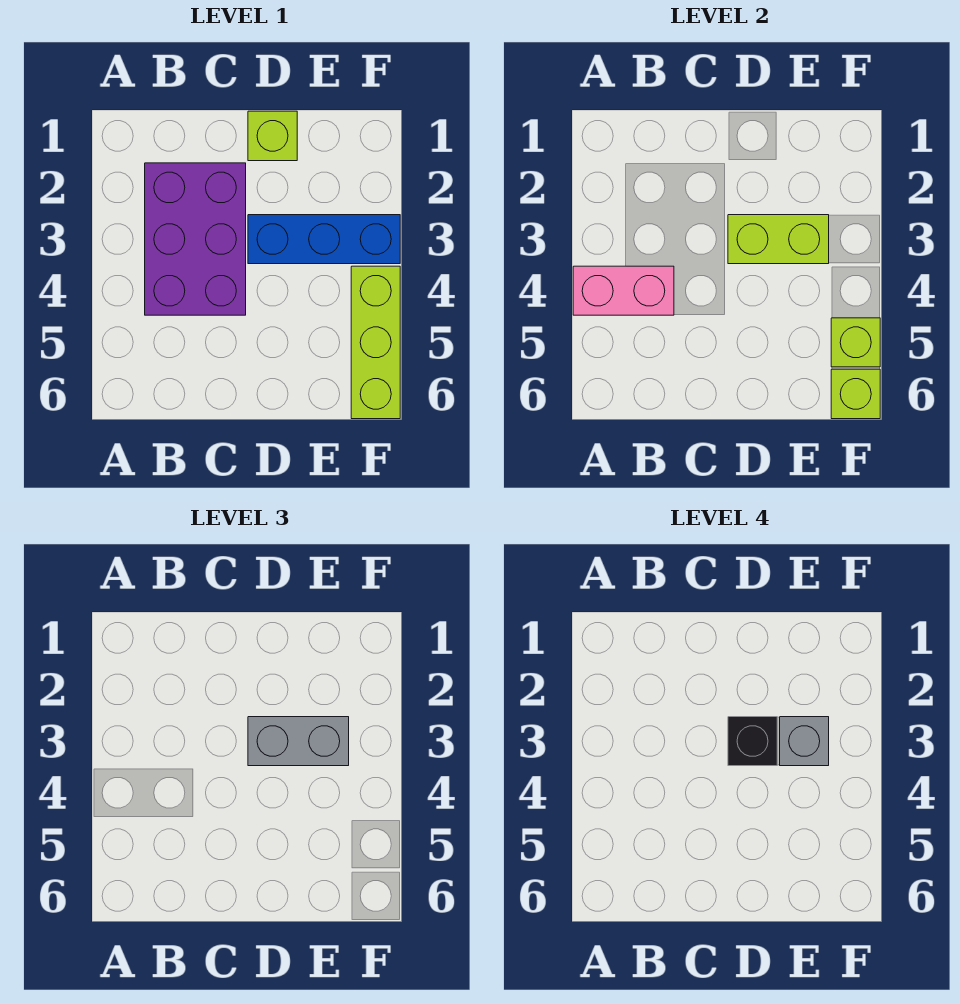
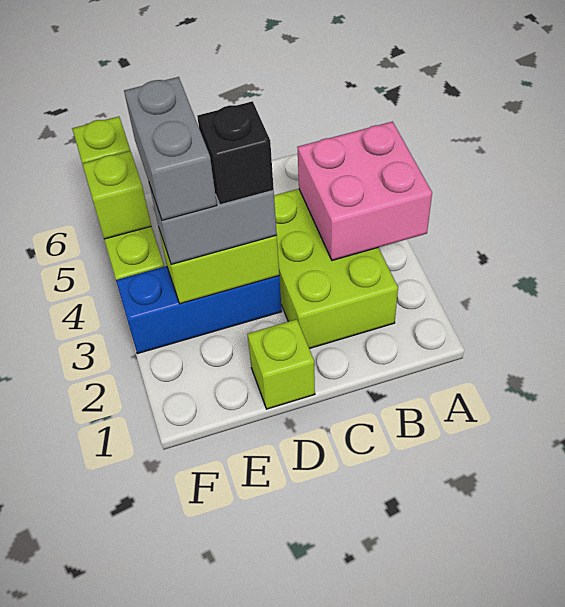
pink 1x2 brick [573,266,674,315] -> pink 2x2 brick [297,122,432,260]
purple 2x3 brick [145,163,246,315] -> lime 2x3 brick [274,189,398,349]
grey 1x1 brick [780,717,829,766] -> grey 1x2 brick [124,77,217,220]

